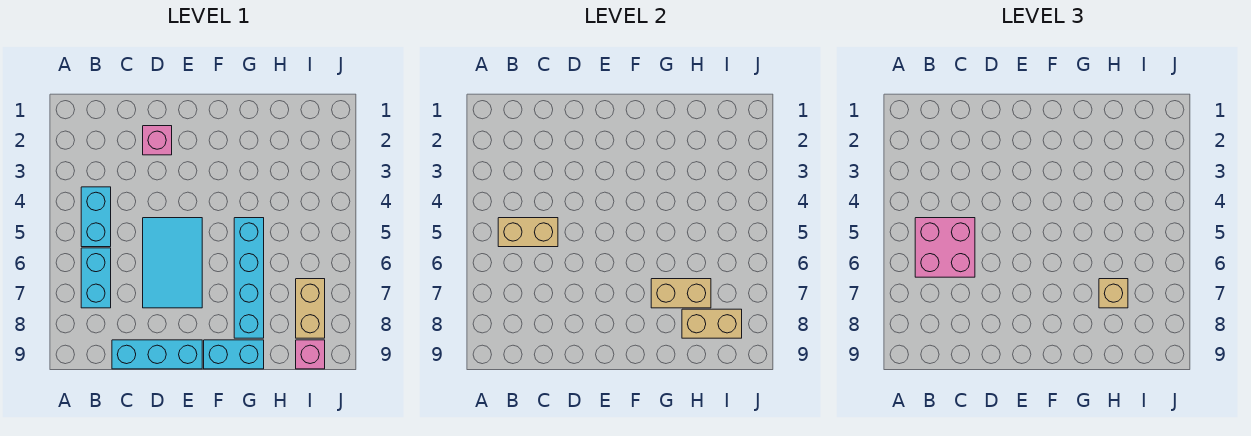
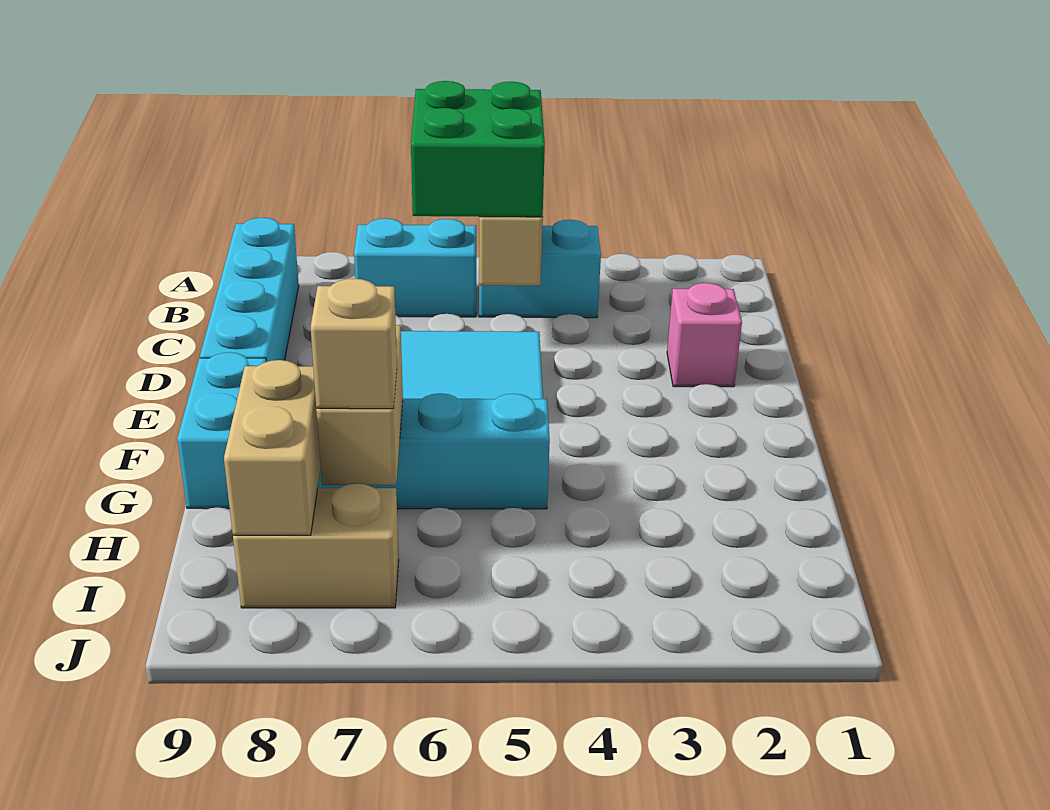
pink 2x2 brick [915,218,975,277] -> green 2x2 brick [411,81,545,217]
cyan 1x3 brick [112,340,202,369] -> cyan 1x4 brick [200,218,299,362]
pink 1x1 brick [296,340,325,369] -> none

